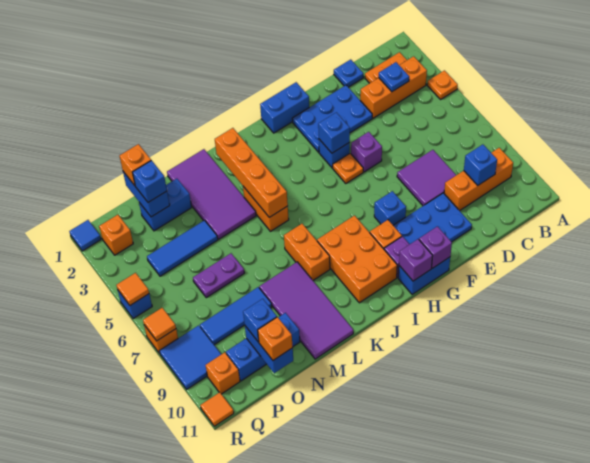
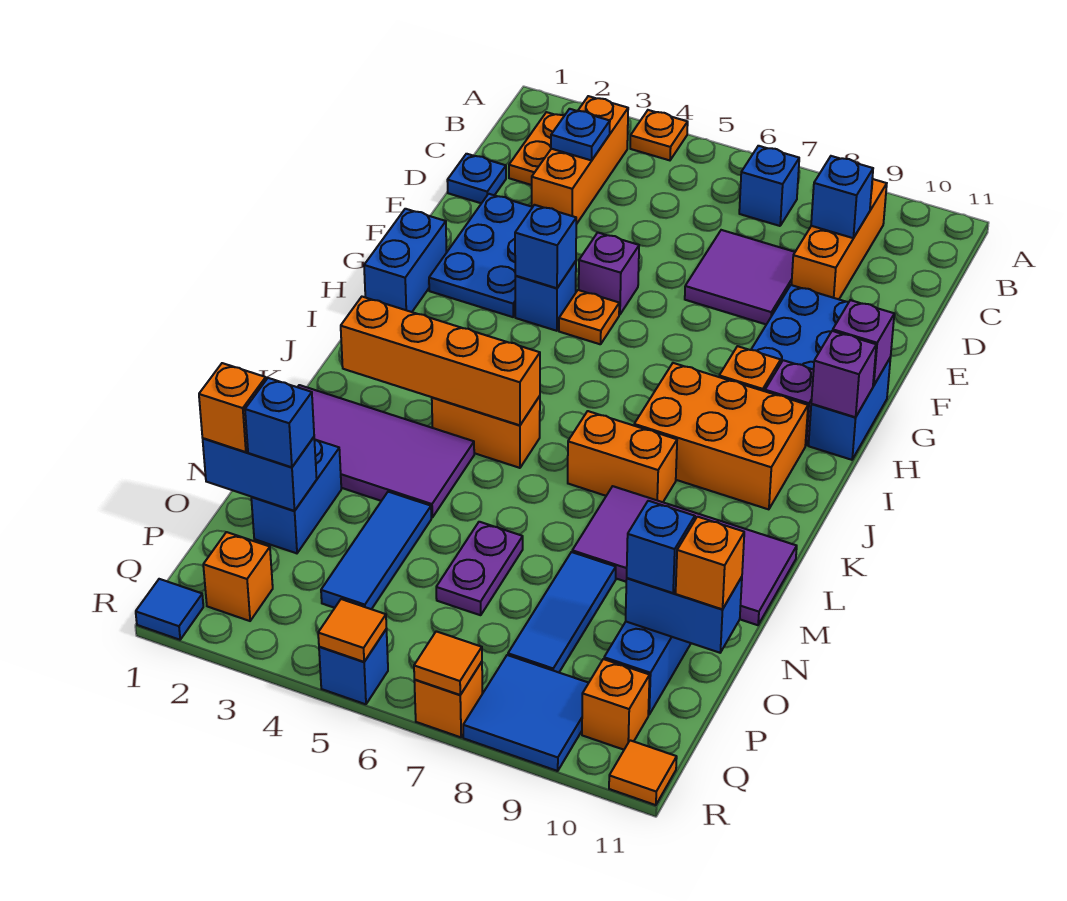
blue 1x1 brick [374,191,406,225] -> blue 1x1 brick moved to [739,146,799,226]

